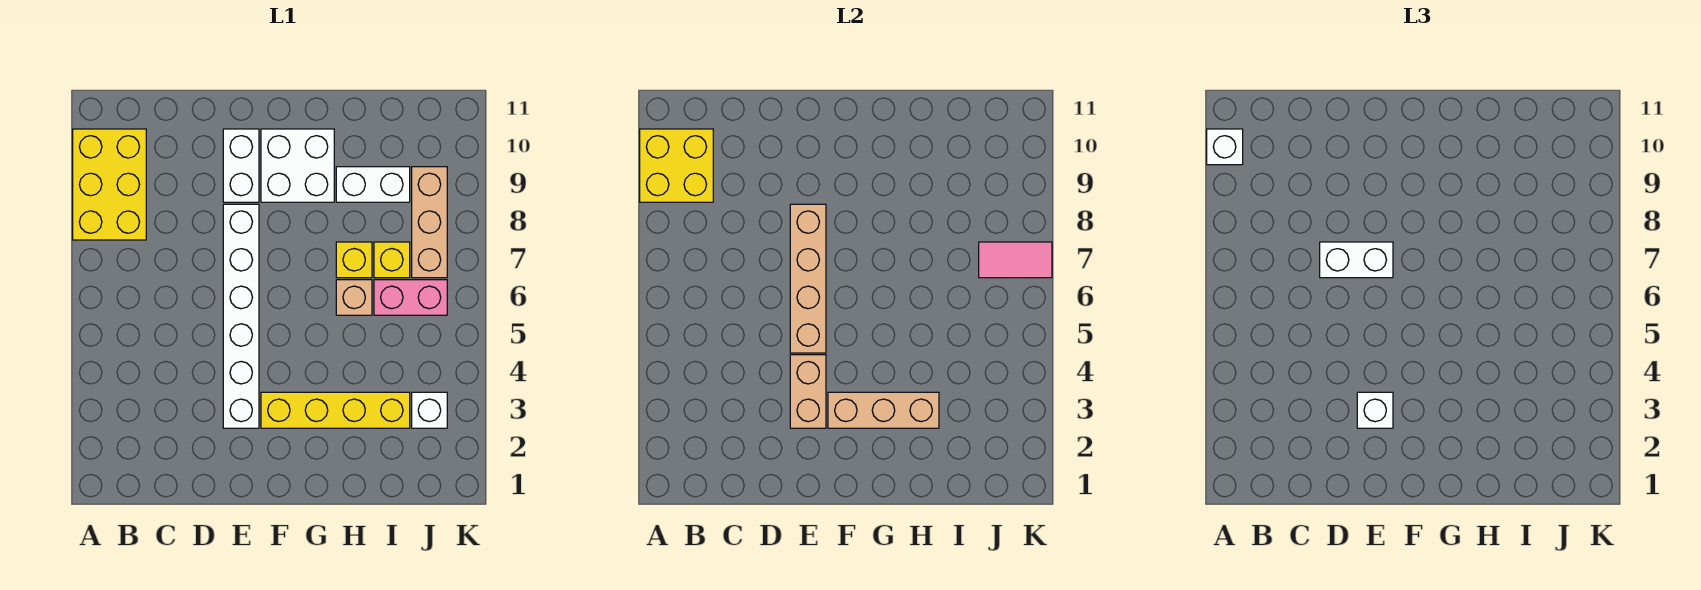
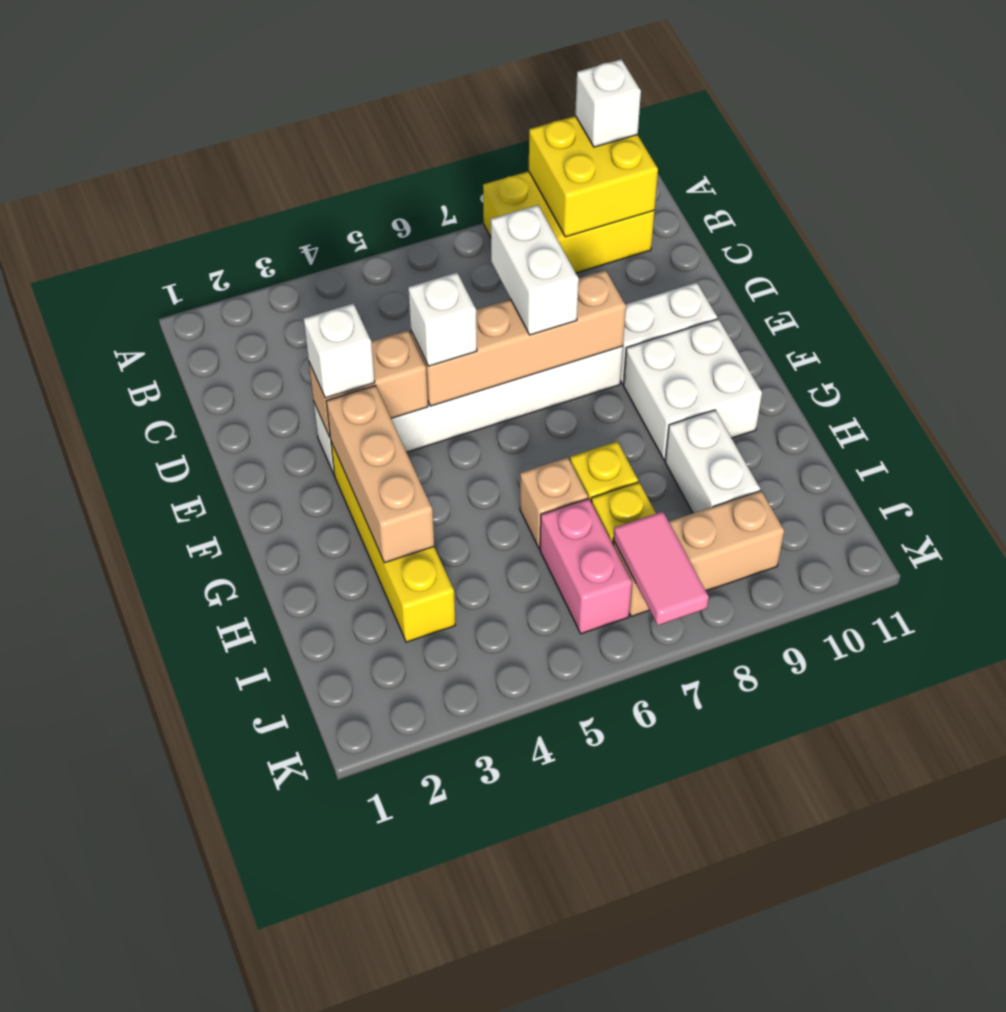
white 1x1 brick [412,392,447,428] -> white 1x1 brick moved to [408,273,477,366]

